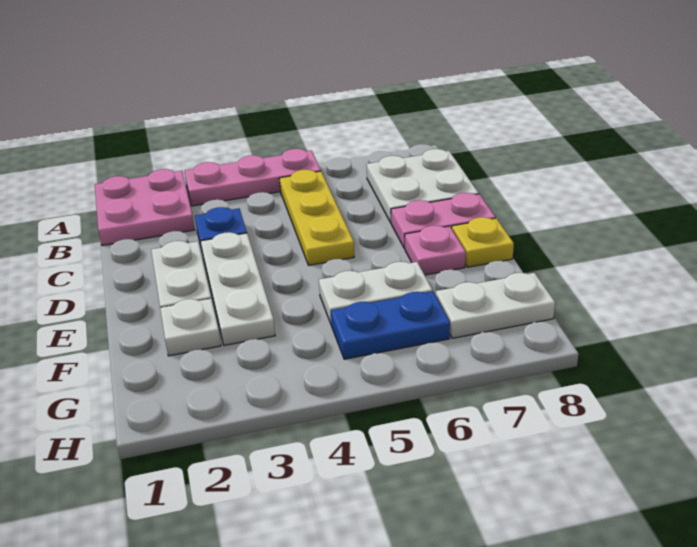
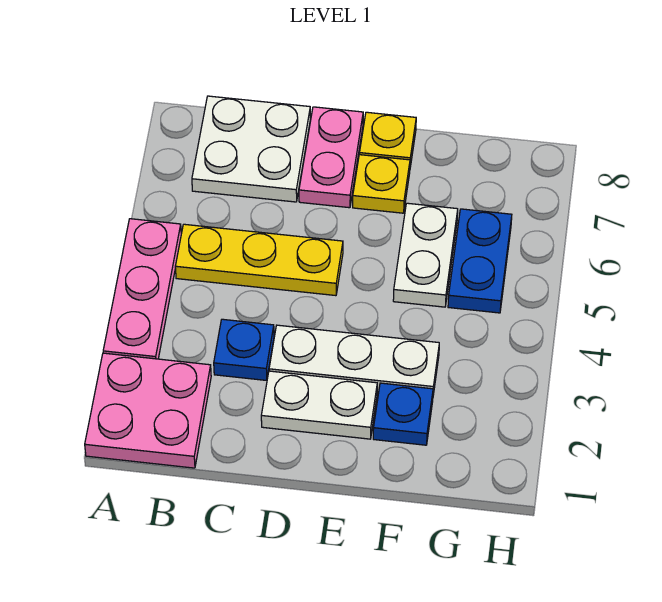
pink 1x1 plate [405,225,466,275] -> yellow 1x1 plate [353,155,410,213]
white 1x1 plate [160,299,221,356] -> blue 1x1 plate [373,383,433,445]
white 1x2 plate [436,273,555,338] -> none

